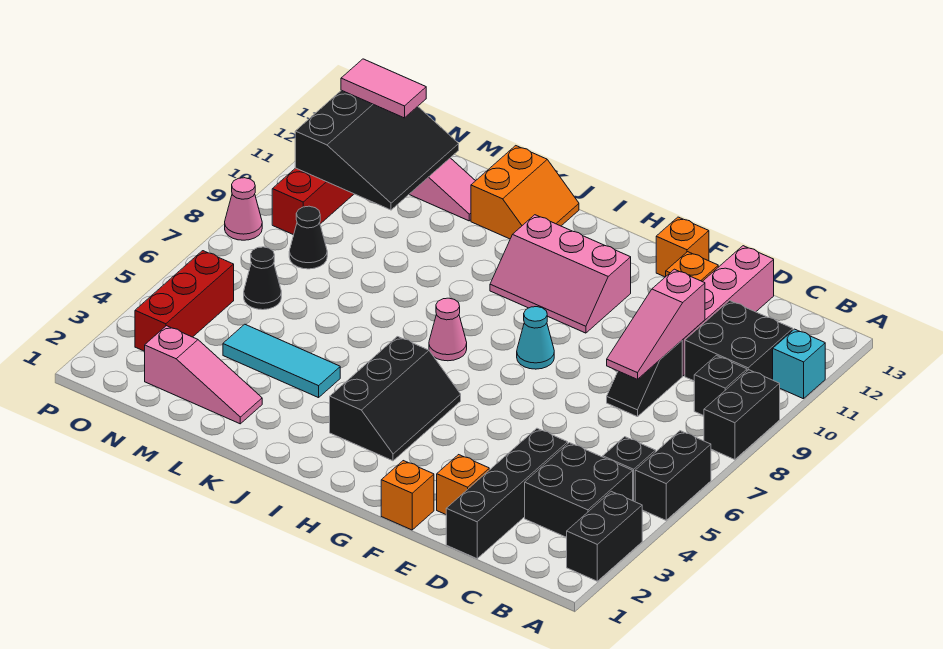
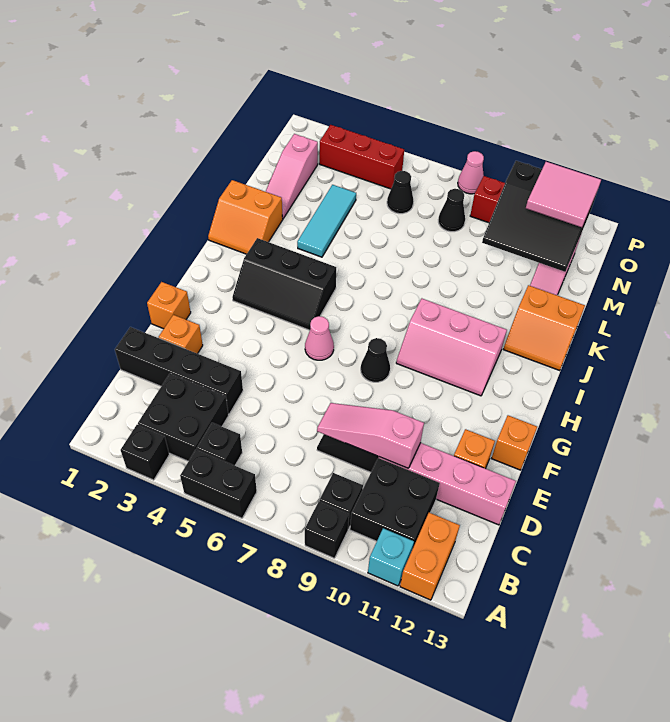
black 1x2 brick [567,491,642,581] -> black 1x1 brick [121,425,169,480]
black 1x2 brick [704,370,780,460] -> black 1x1 brick [305,501,349,558]
none -> orange 1x2 brick [400,513,460,600]
cyan 1x1 cone [517,307,554,369] -> black 1x1 cone [361,338,390,382]
pink 2x3 slope [490,215,631,333] -> pink 2x3 slope turned to [396,299,507,396]
pink 1x1 cone [429,298,467,361] -> pink 1x1 cone moved to [305,316,334,360]
none -> orange 2x2 slope [208,180,283,254]
pink 1x2 tile [341,59,426,118] -> pink 2x2 tile [526,162,601,227]

